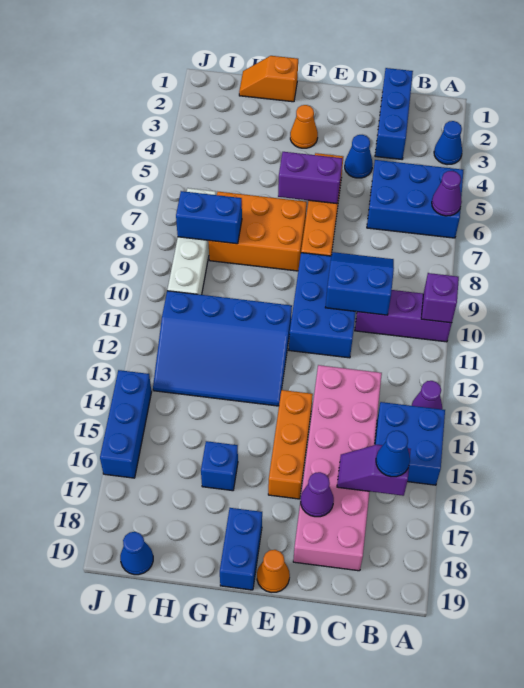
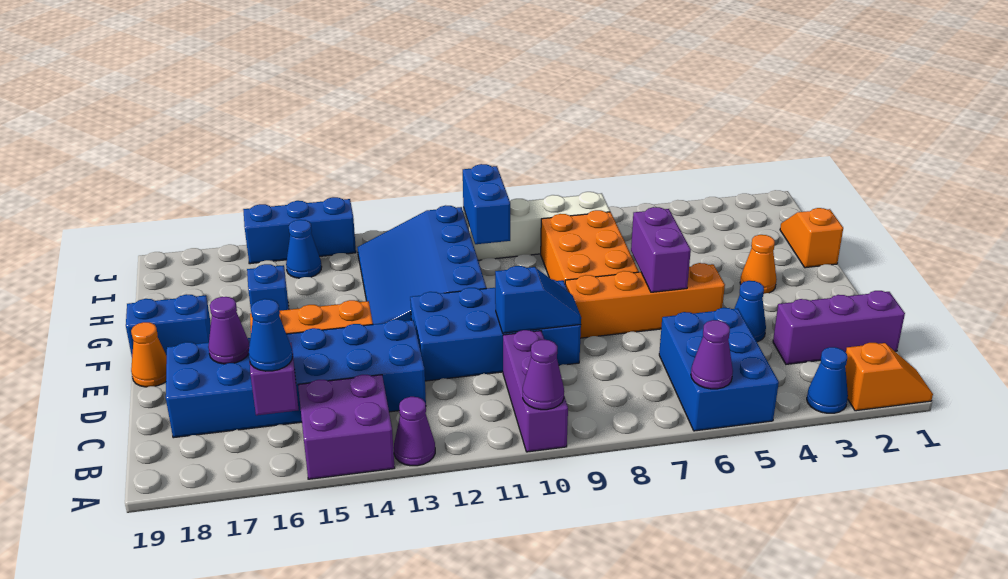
none -> orange 1x2 slope [845,343,933,411]
purple 1x1 brick [421,273,459,323] -> purple 1x1 cone [523,340,564,410]
blue 2x2 brick [375,402,445,485] -> purple 2x2 brick [298,375,395,479]
blue 1x3 brick [375,68,413,159] -> purple 1x3 brick [773,291,905,364]
blue 2x2 slope [325,252,394,315] -> blue 1x2 slope [495,266,581,333]
pink 2x6 brick [293,365,382,571] -> blue 2x6 brick [166,319,426,438]
blue 2x3 brick [289,253,356,358] -> blue 2x4 brick [410,279,581,381]
blue 1x2 brick [176,191,242,244] -> blue 1x2 brick moved to [463,164,510,244]
blue 1x1 cone [120,532,153,575] -> blue 1x1 cone moved to [286,220,322,278]

